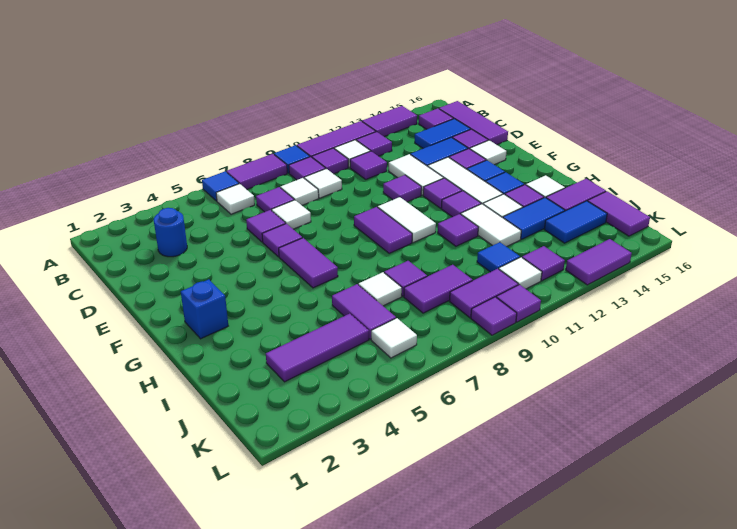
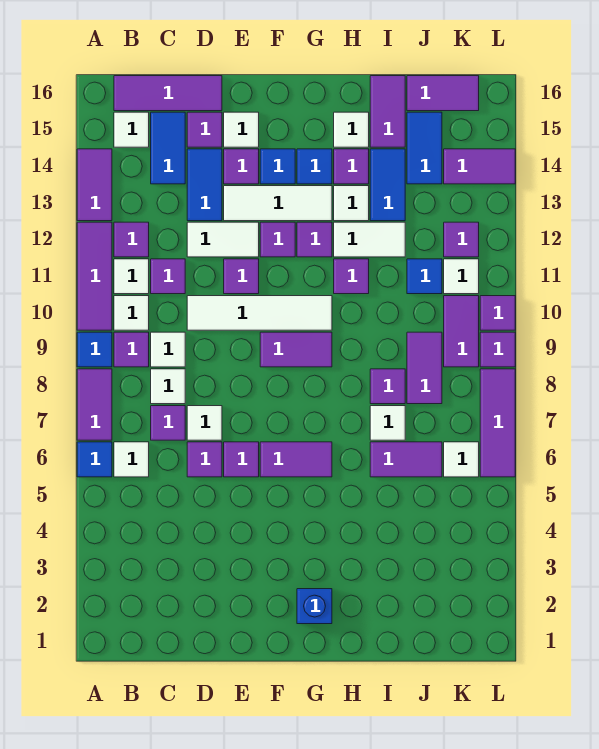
purple 1x1 tile [312,148,348,174] -> white 1x1 tile [114,296,149,330]
purple 1x1 tile [419,108,454,129] -> white 1x1 tile [114,112,149,147]
blue 1x1 round brick [154,208,187,257] -> none
white 1x2 tile [378,197,436,243] -> white 1x4 tile [187,296,332,330]
purple 1x3 tile [266,314,369,382] -> purple 1x3 tile moved to [480,369,515,477]
purple 1x2 tile [566,239,632,285] -> purple 1x2 tile turned to [444,149,515,184]

